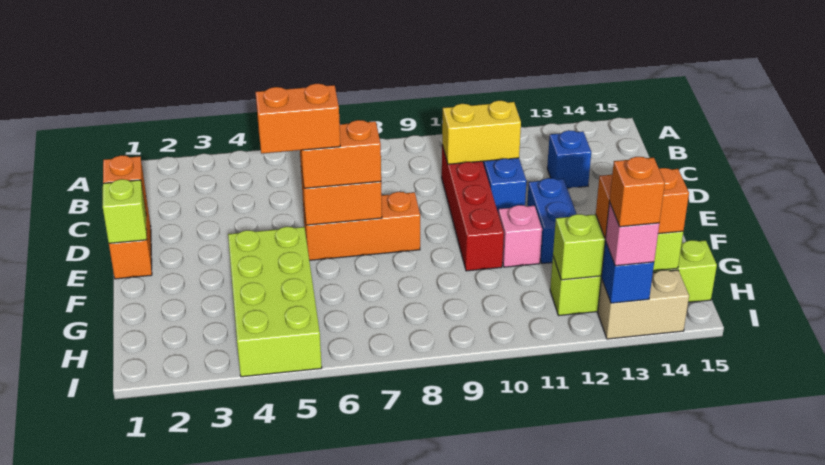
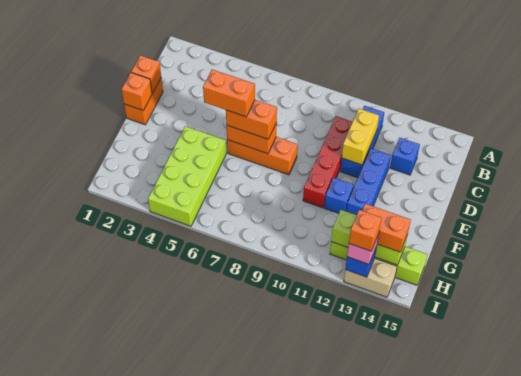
yellow 1x2 brick [442,101,521,164] -> yellow 1x2 brick turned to [342,109,379,165]
lime 1x1 brick [103,179,147,243] -> orange 1x1 brick [122,73,152,110]
blue 1x2 brick [527,178,576,264] -> blue 1x3 brick [346,149,391,215]
pink 1x1 brick [498,205,542,267] -> blue 1x1 brick [324,178,354,213]

